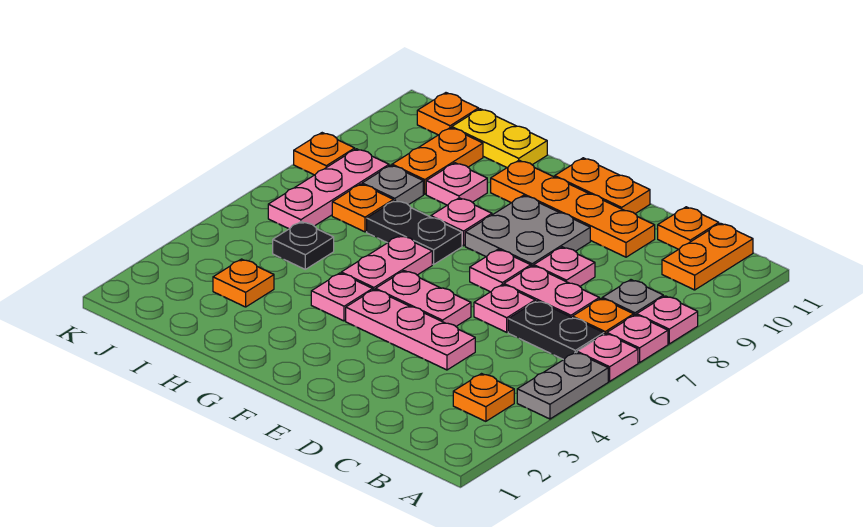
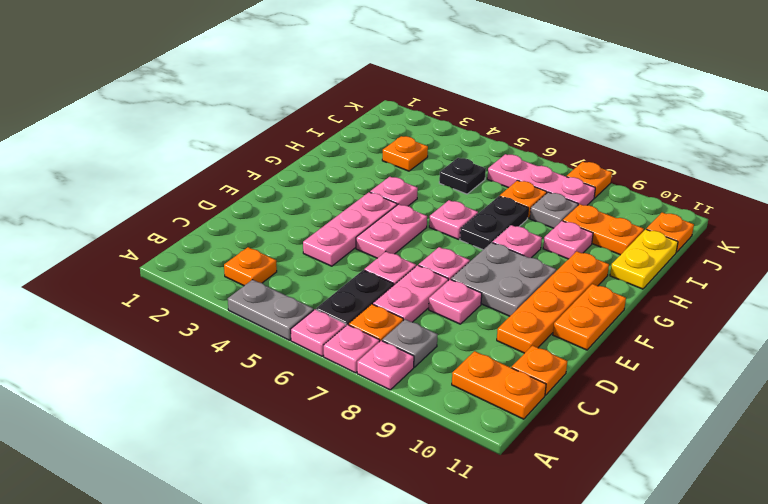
pink 1x2 plate [341,235,432,290] -> pink 1x1 plate [429,200,478,239]

